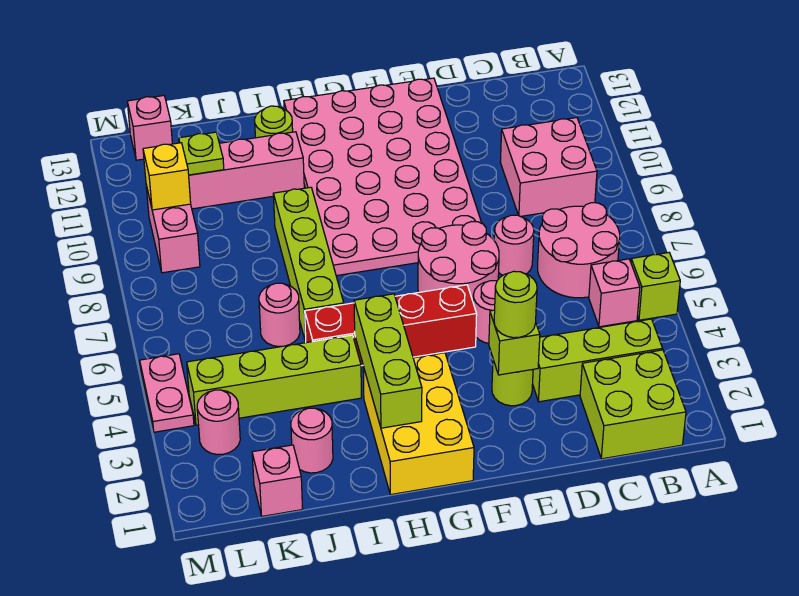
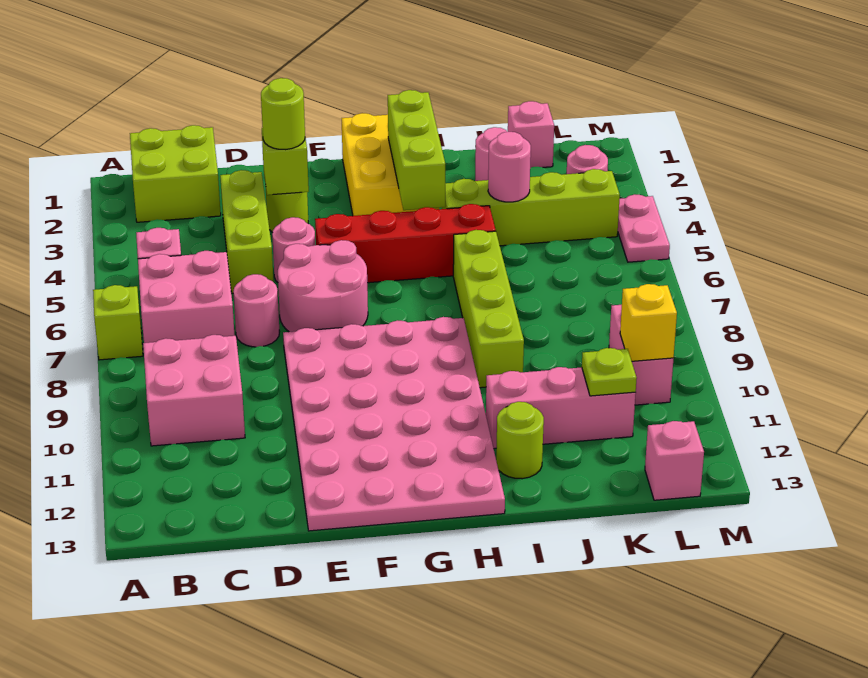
lime 1x1 brick [631,253,680,320] -> lime 1x1 brick moved to [93,285,143,360]
lime 1x3 brick [533,319,663,402] -> lime 1x3 brick turned to [220,170,274,293]
pink 2x2 round brick [538,203,620,298] -> pink 2x2 brick [138,251,235,343]
pink 1x1 round brick [259,283,300,346] -> pink 1x1 round brick moved to [488,132,531,202]

